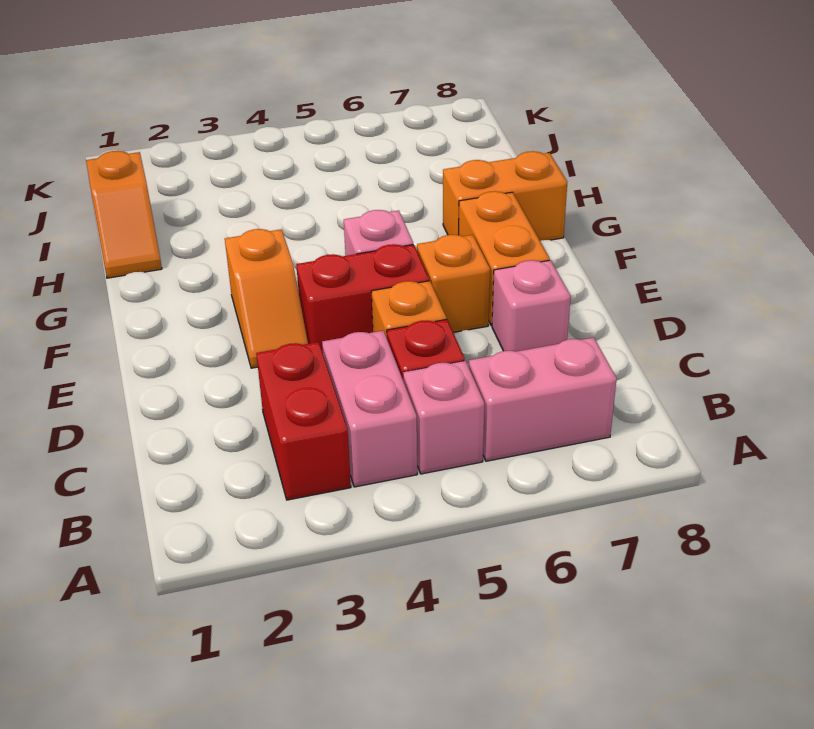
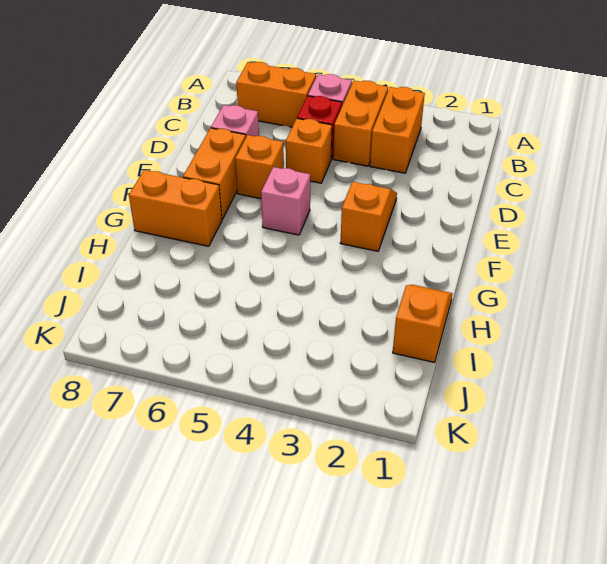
red 1x2 brick [256,342,351,500] -> orange 1x2 brick [370,87,425,173]
pink 1x2 brick [322,331,417,487] -> orange 1x2 brick [333,81,388,166]
pink 1x2 brick [469,338,617,461] -> orange 1x2 brick [236,62,316,127]
red 1x2 brick [296,244,429,353] -> none

